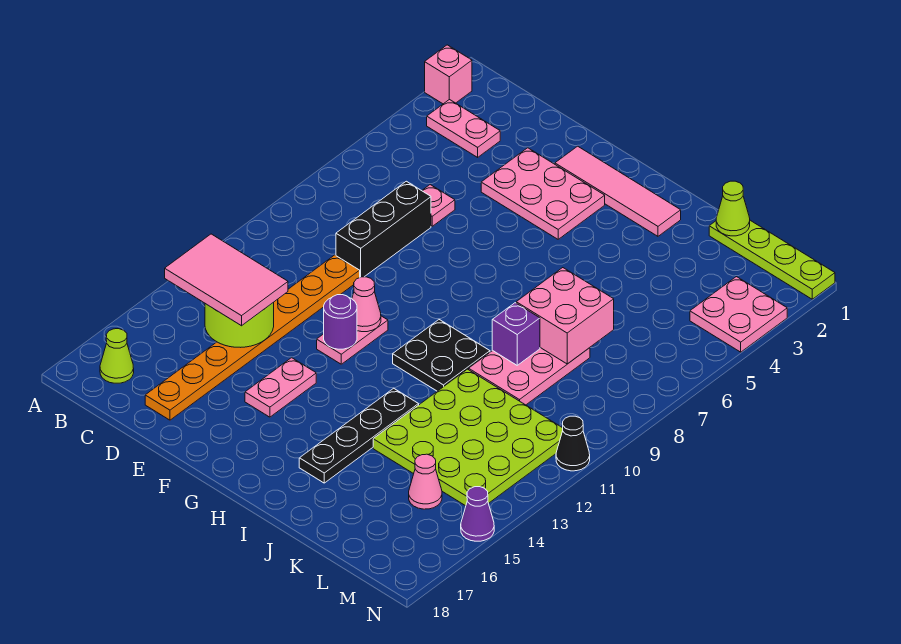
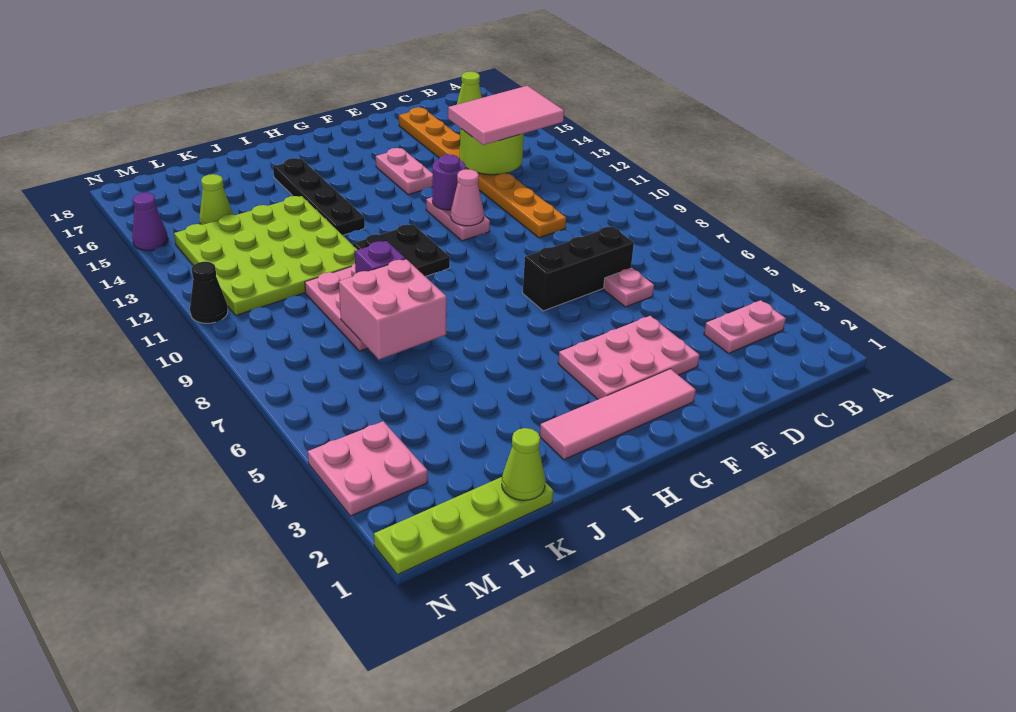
pink 1x1 brick [425,45,472,104] -> none
black 1x3 brick [336,181,431,277] -> black 1x3 brick turned to [523,227,634,311]
pink 1x1 cone [409,454,442,509] -> lime 1x1 cone [199,174,233,225]

